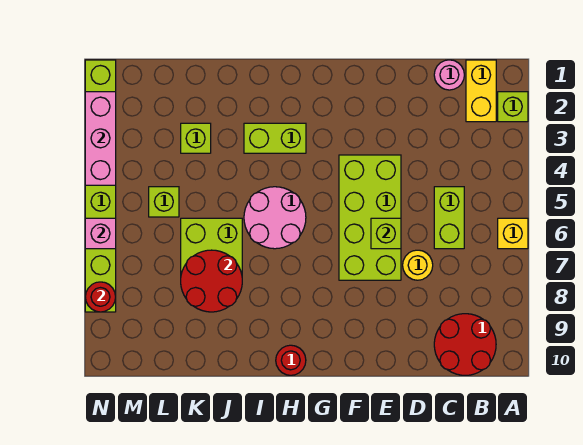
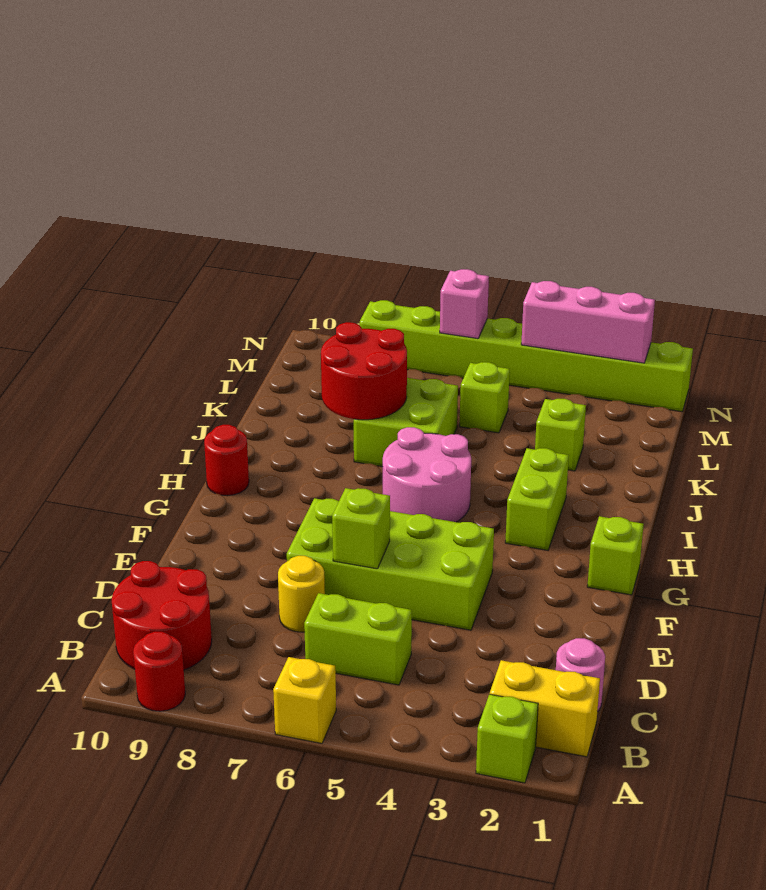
none -> lime 1x1 brick [587,516,644,595]
red 1x1 round brick [85,282,116,312] -> red 1x1 round brick moved to [133,632,185,711]

